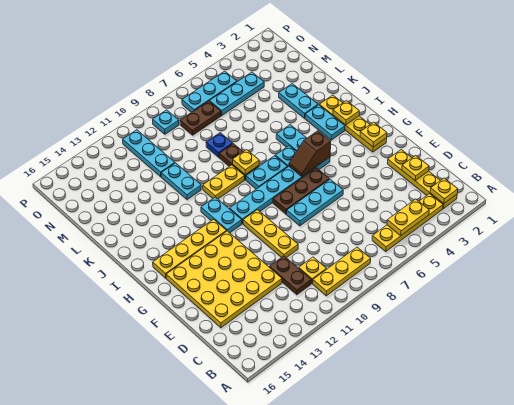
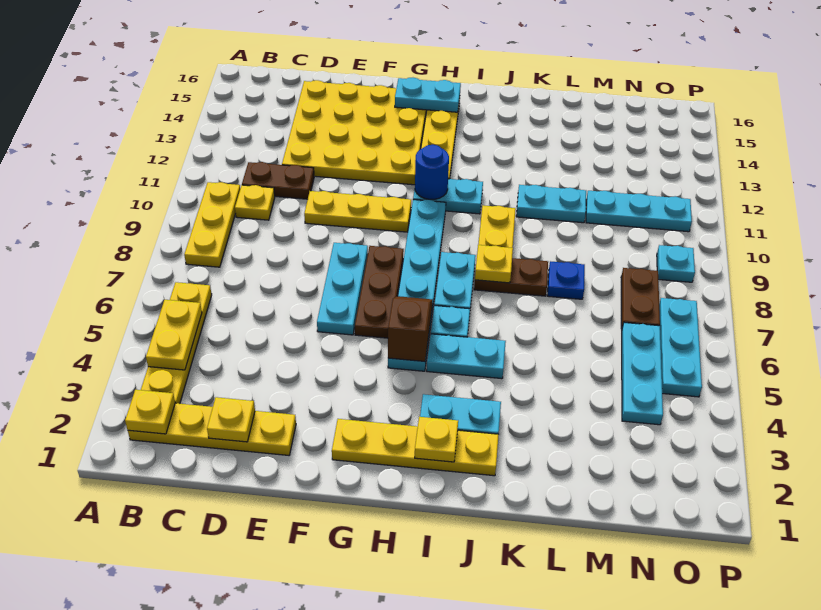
yellow 1x1 plate [360,122,387,147] -> none
none -> blue 1x1 round brick [415,145,449,199]
cyan 1x2 plate [279,84,318,118] -> cyan 1x2 plate moved to [395,78,461,112]

